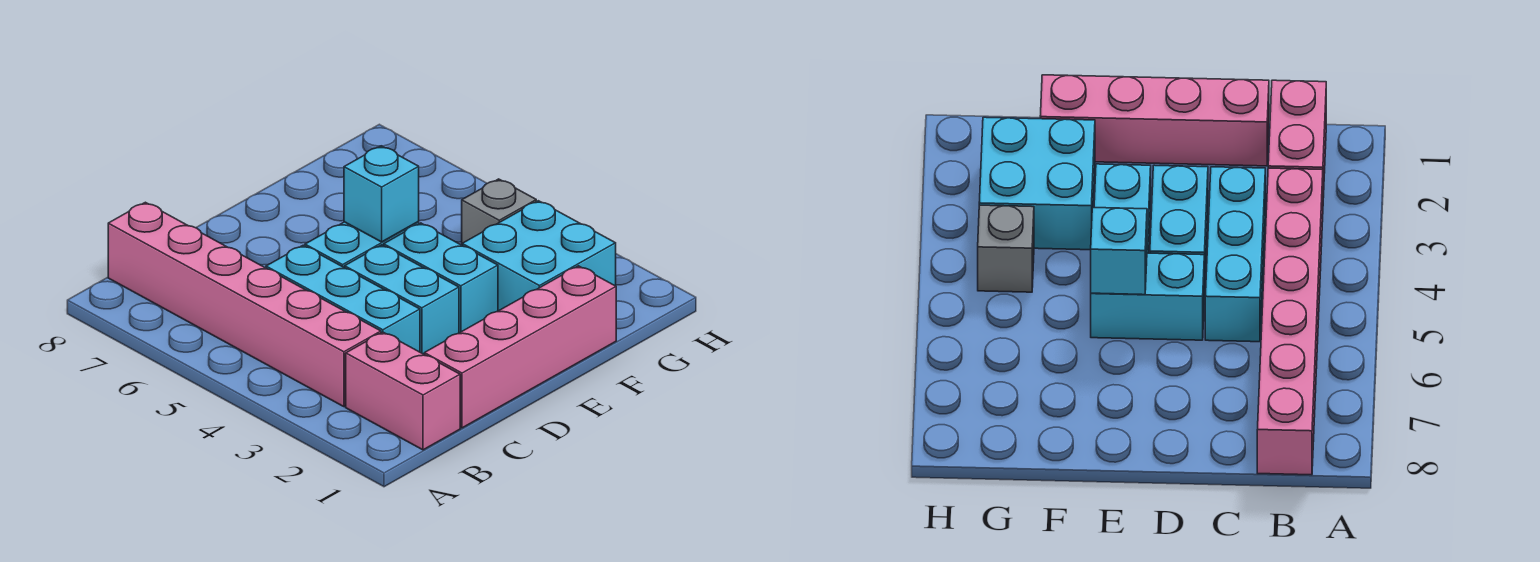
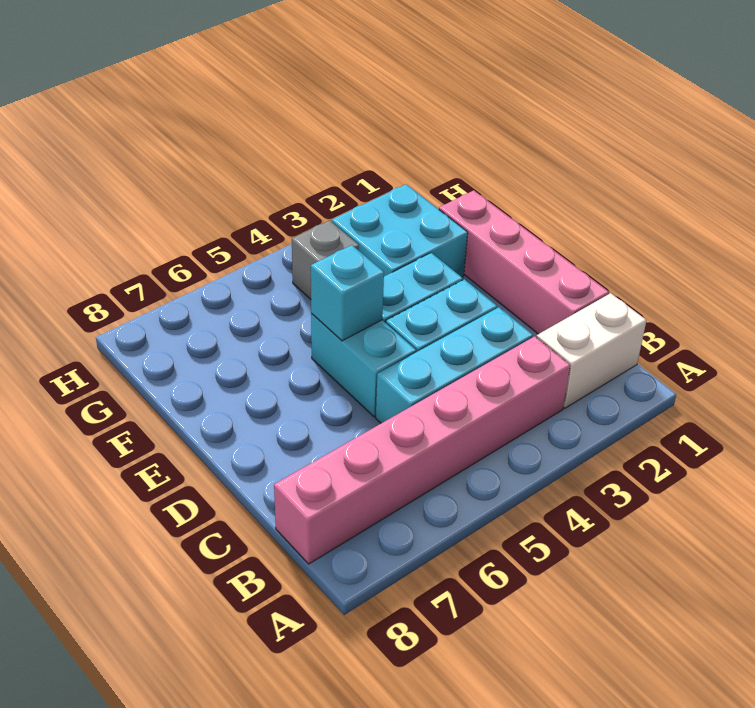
pink 1x2 brick [346,332,460,450] -> white 1x2 brick [536,293,647,408]

